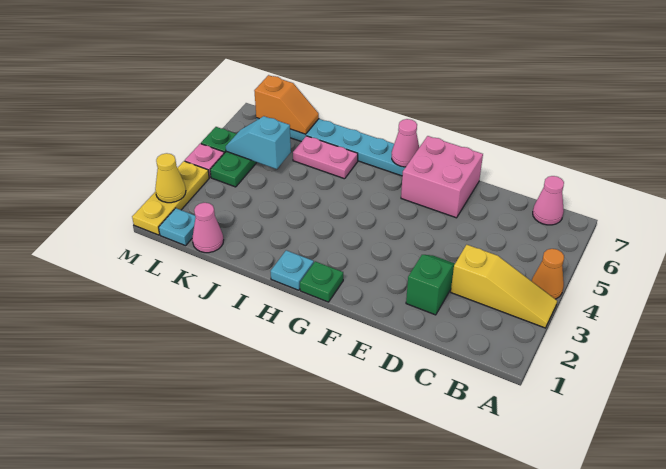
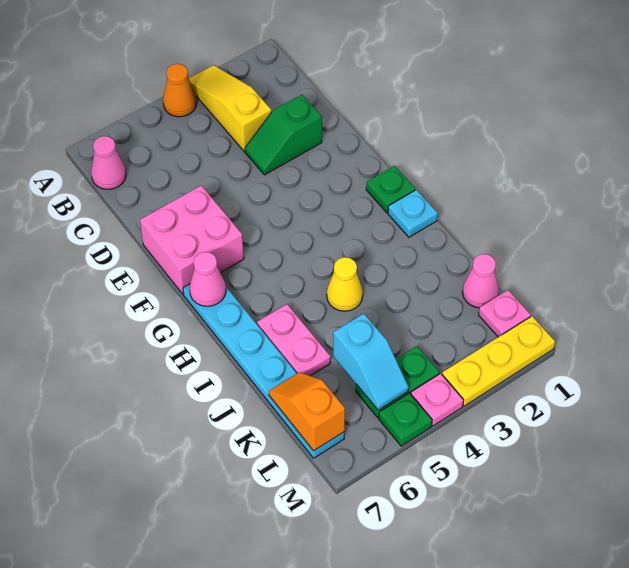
cyan 1x1 plate [159,208,196,246] -> pink 1x1 plate [479,290,531,337]
yellow 1x1 cone [155,153,186,203] -> yellow 1x1 cone moved to [327,257,363,311]

